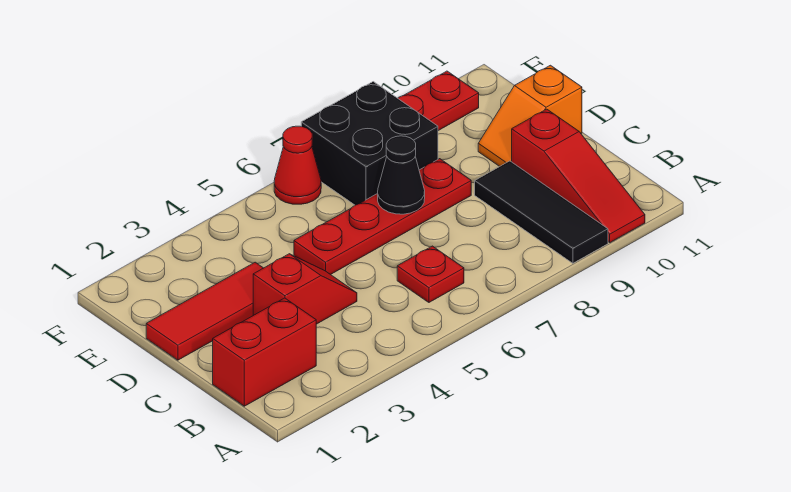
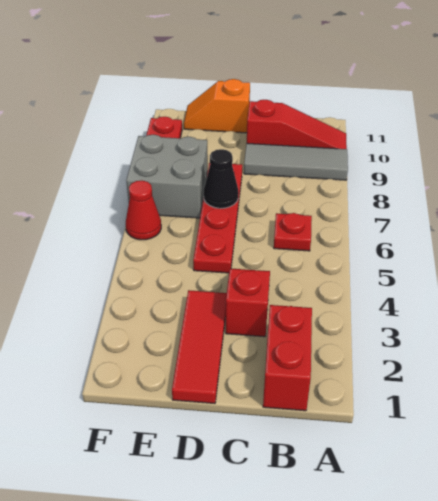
black 1x3 tile [475,161,608,263] -> grey 1x3 tile [244,143,348,180]
orange 1x2 slope [478,65,582,166] -> orange 1x2 slope turned to [184,79,250,133]
black 2x2 brick [301,82,438,205] -> grey 2x2 brick [126,135,208,218]

